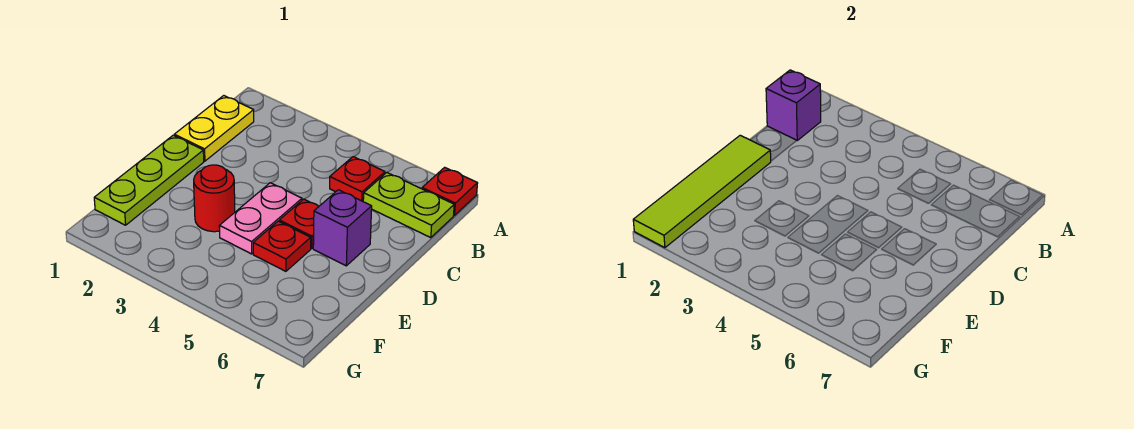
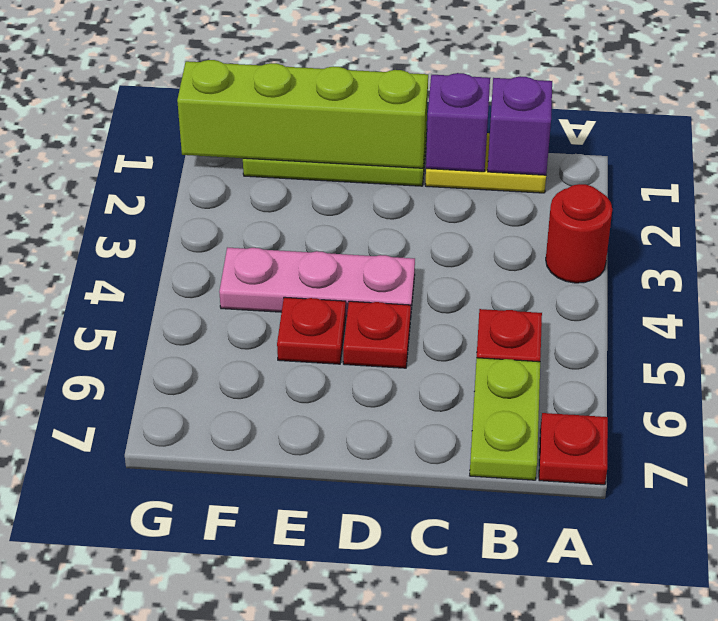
lime 1x4 tile [633,135,771,248] -> lime 1x4 brick [177,60,428,168]
pink 1x2 plate [219,183,302,254] -> pink 1x3 plate [219,247,415,320]
purple 1x1 brick [313,190,372,266] -> purple 1x1 brick moved to [426,73,490,172]
red 1x1 round brick [194,165,235,232] -> red 1x1 round brick moved to [546,184,612,283]

